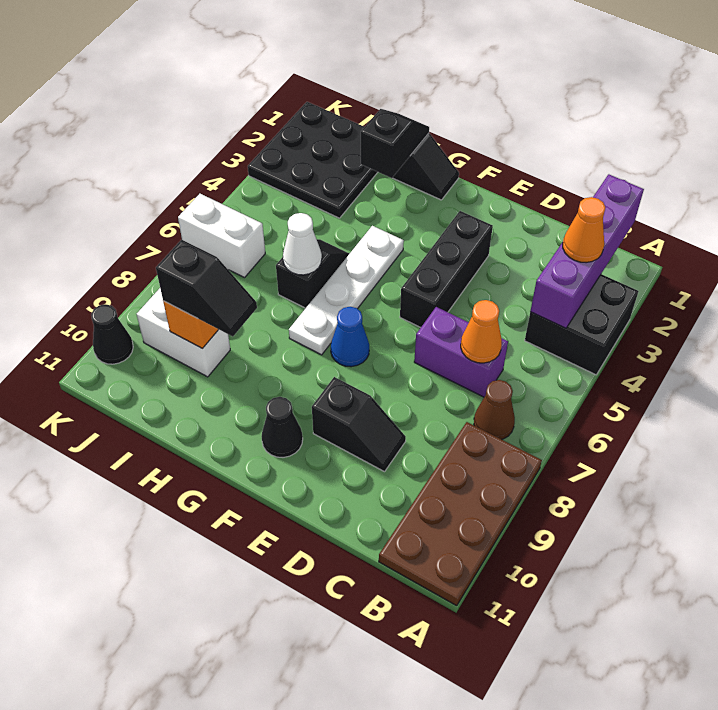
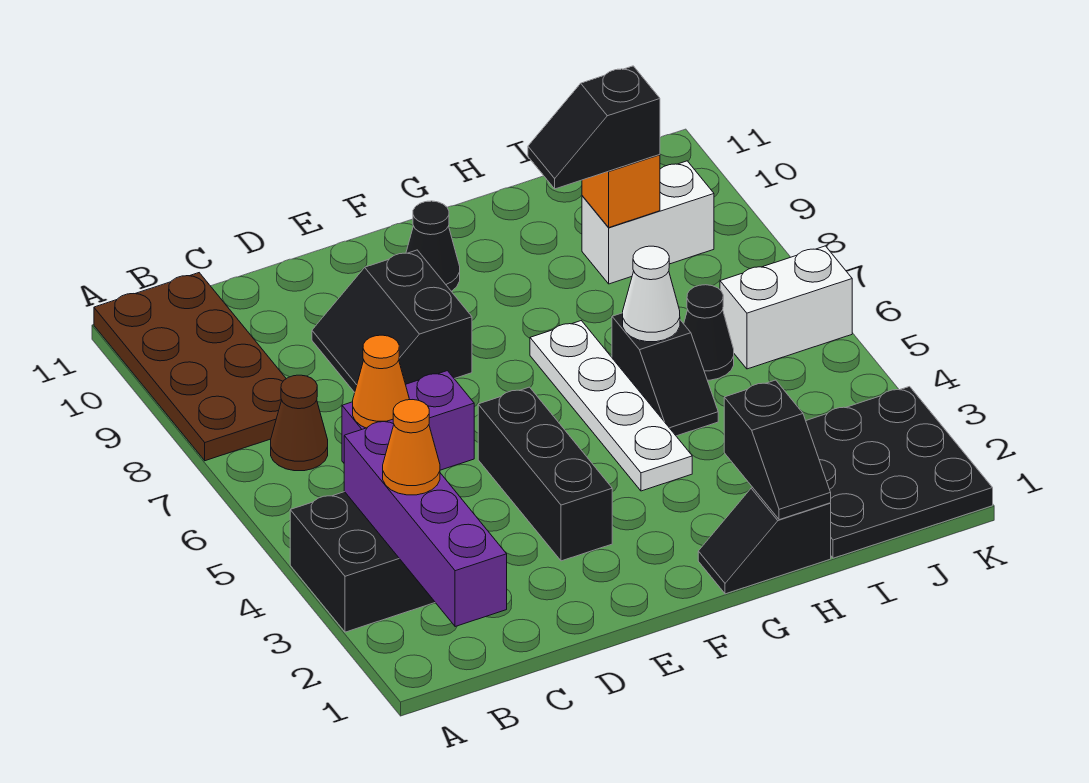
black 1x2 slope [312,377,406,472] -> black 2x2 slope [312,250,472,392]
blue 1x1 cone [331,307,369,367] -> none
black 1x1 cone [91,304,133,364] -> black 1x1 cone moved to [684,285,734,380]

